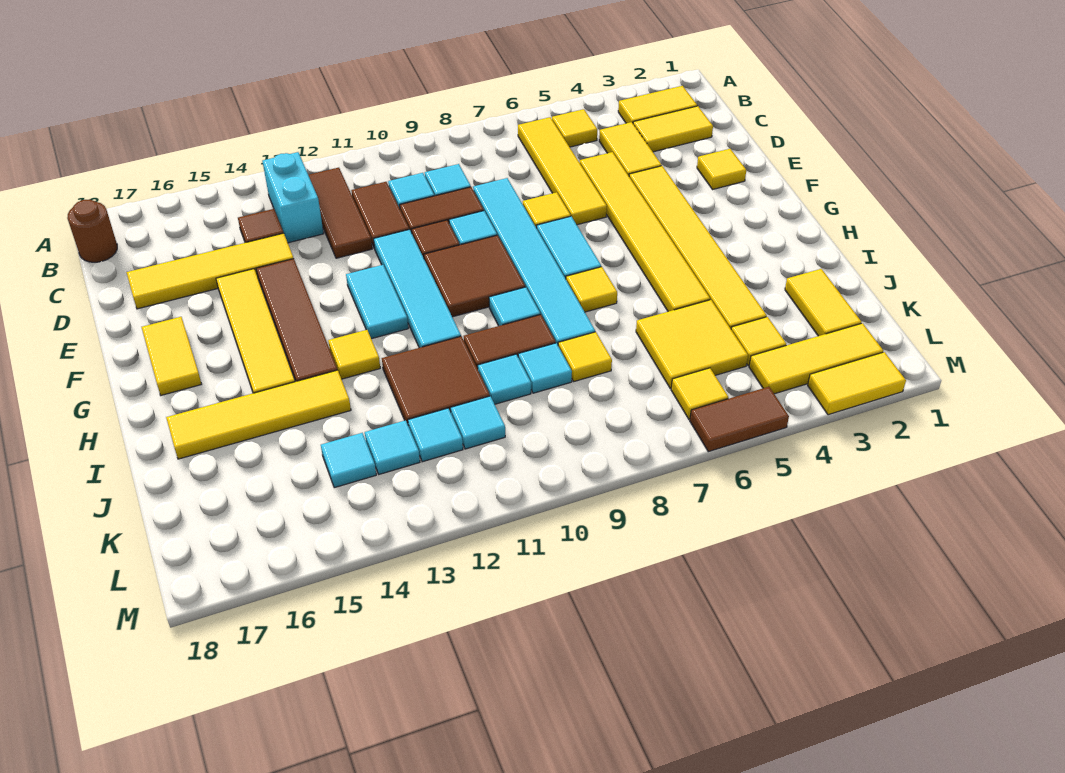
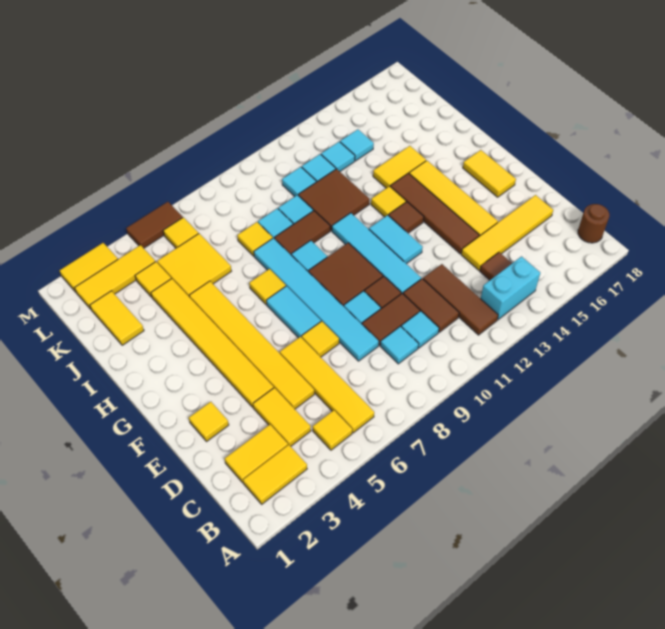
cyan 1x2 brick [263,152,324,243] -> cyan 1x2 brick turned to [481,257,540,320]
none -> brown 1x1 tile [389,202,424,233]
yellow 1x4 tile [166,370,351,459] -> yellow 1x2 tile [373,146,426,188]

